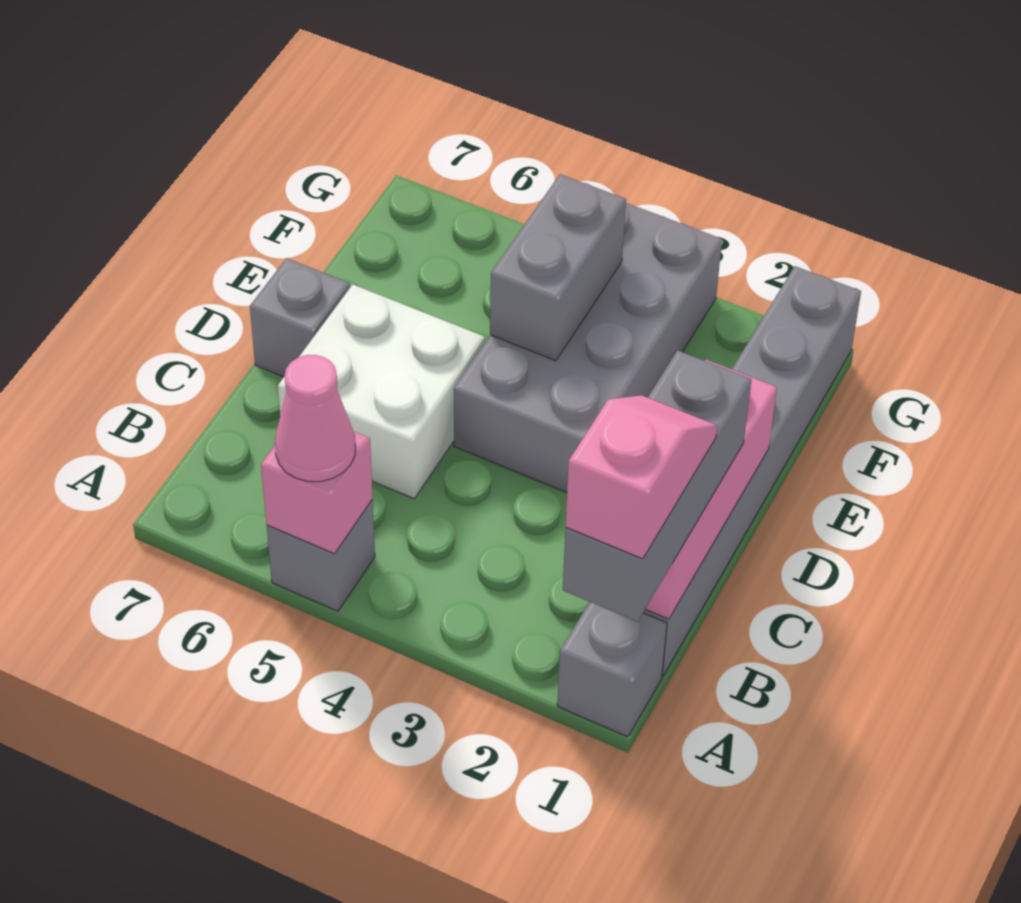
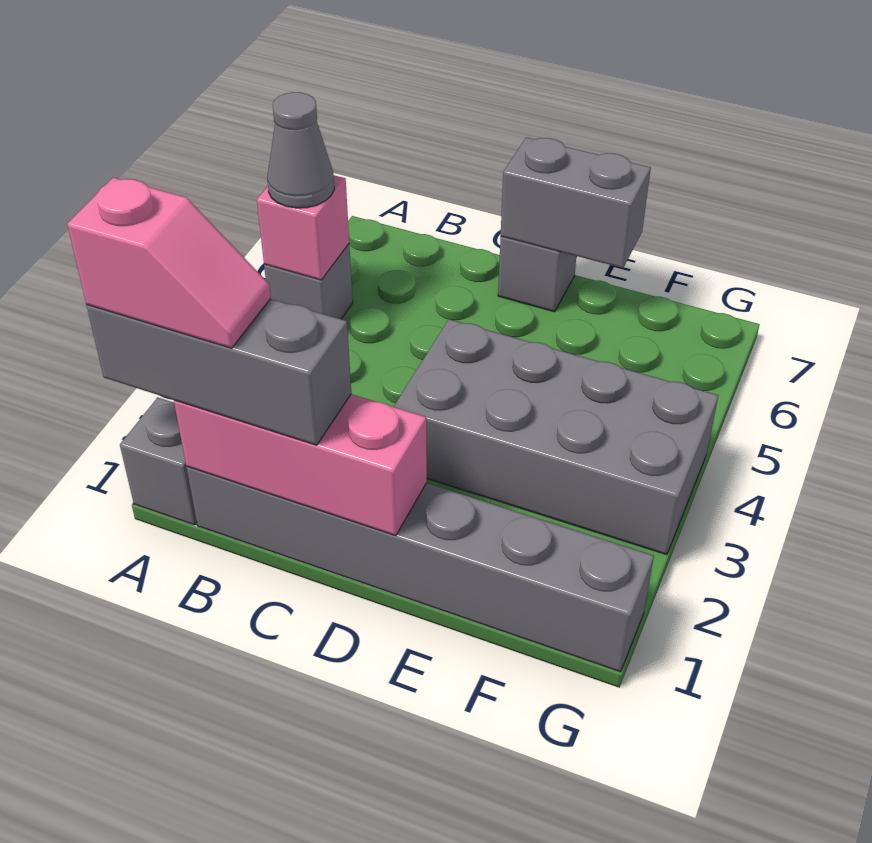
pink 1x1 cone [275,355,355,482] -> grey 1x1 cone [267,92,334,208]
white 2x2 brick [278,285,485,499] -> none
grey 1x2 brick [490,174,626,361] -> grey 1x2 brick moved to [501,137,651,268]

